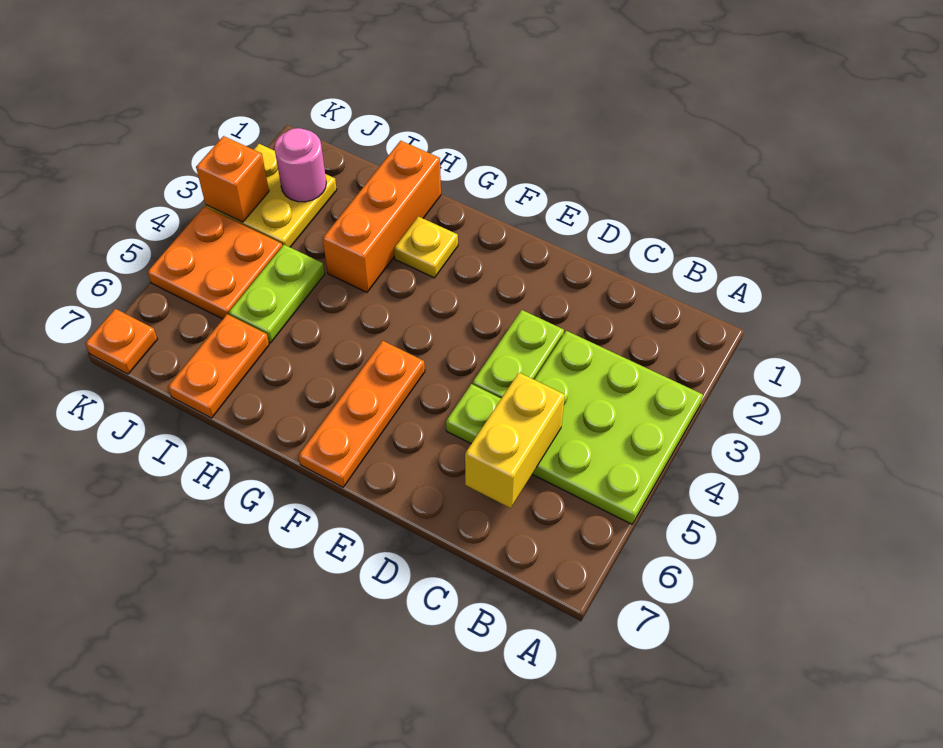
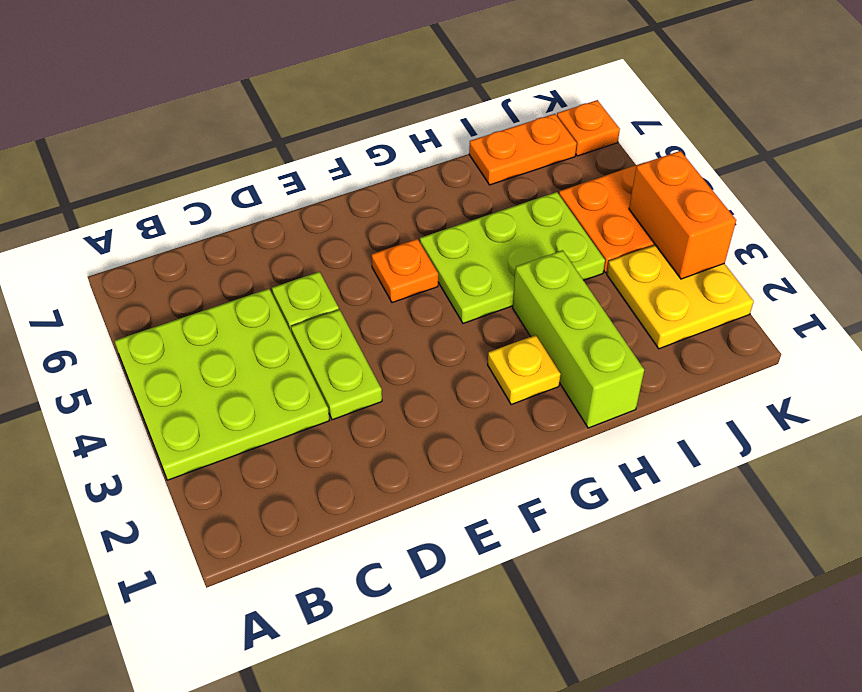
yellow 1x2 brick [465,373,565,508] -> none
orange 1x3 plate [299,341,425,487] -> orange 1x1 plate [372,239,438,303]
orange 1x3 brick [323,141,441,292] -> lime 1x3 brick [513,250,644,428]
lime 1x2 plate [229,245,325,343] -> lime 2x3 plate [420,192,605,323]
orange 1x2 plate [168,314,269,418] -> orange 1x2 plate turned to [469,114,577,185]
pink 1x1 round brick [274,128,326,202] -> none
orange 1x1 brick [196,136,269,222] -> orange 1x2 brick [629,151,736,279]

